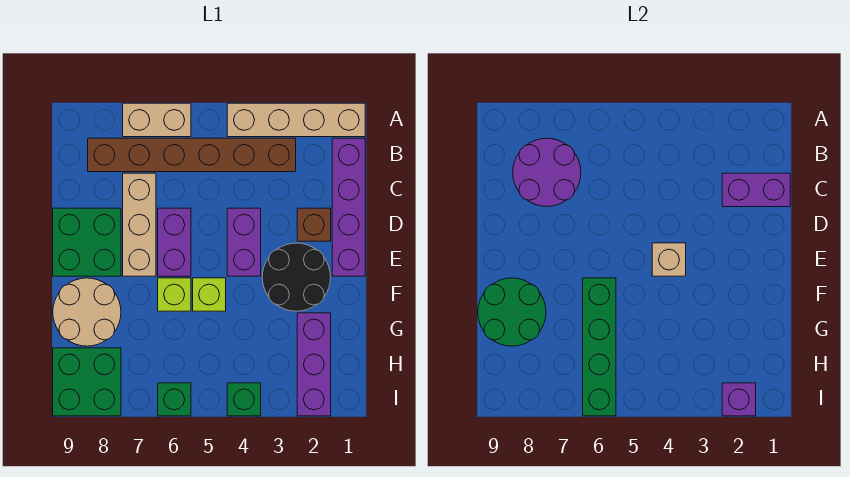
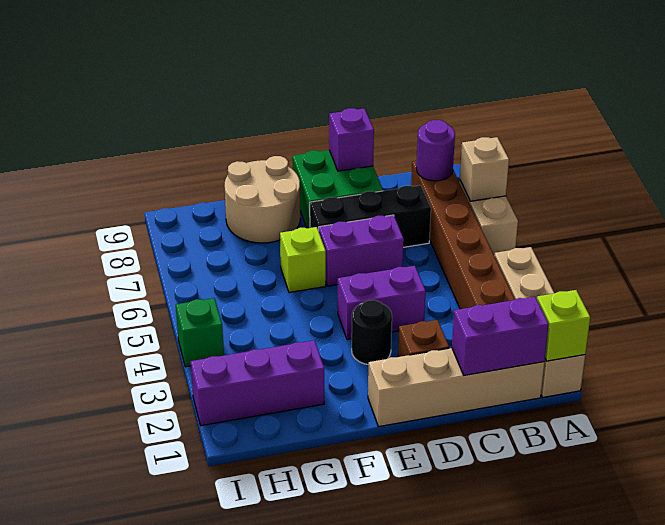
purple 1x4 brick [332,138,365,276] -> tan 1x4 brick [368,348,544,427]
purple 2x2 round brick [513,138,581,206] -> purple 1x1 round brick [416,120,455,181]
purple 1x2 brick [722,173,790,207] -> purple 1x2 brick turned to [452,297,549,376]
tan 1x3 brick [123,173,156,276] -> black 1x3 brick [310,185,431,247]
black 2x2 round brick [262,243,331,311] -> black 1x1 round brick [352,300,392,365]
tan 1x1 brick [652,243,686,276] -> tan 1x1 brick moved to [460,137,509,201]
lime 1x1 brick [193,278,226,311] -> lime 1x1 brick moved to [537,290,590,361]
green 1x4 brick [583,278,616,416] -> none
green 2x2 round brick [478,278,546,346] -> none
green 2x2 brick [53,348,121,416] -> none
purple 1x1 brick [722,383,756,416] -> purple 1x1 brick moved to [329,108,374,171]
green 1x1 brick [158,383,191,416] -> none

